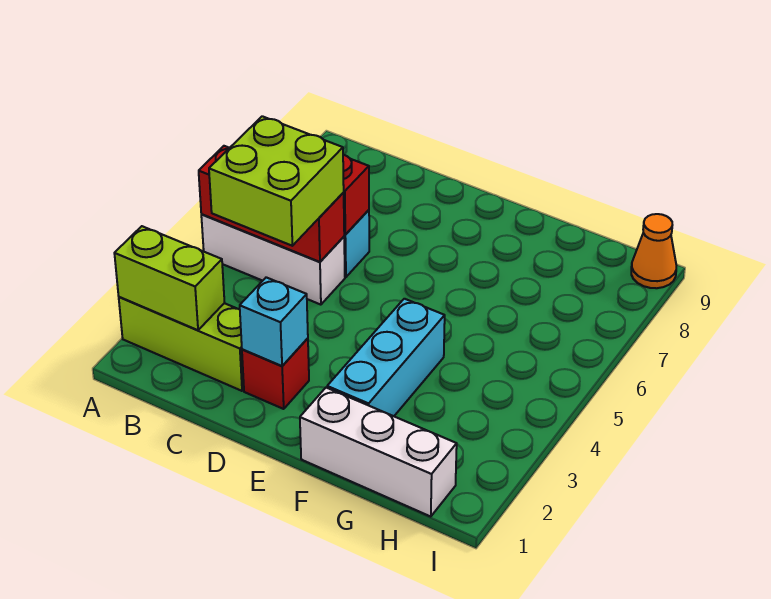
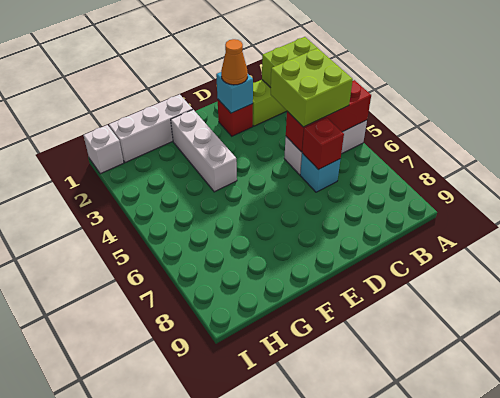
cyan 1x3 brick [327,299,445,416] -> white 1x3 brick [171,110,237,192]
none -> white 1x1 brick [84,125,124,174]
orange 1x1 cone [631,214,676,288] -> orange 1x1 cone moved to [221,39,248,85]

